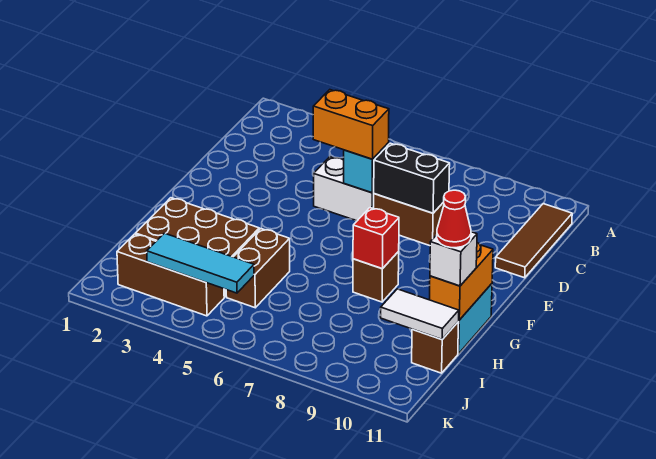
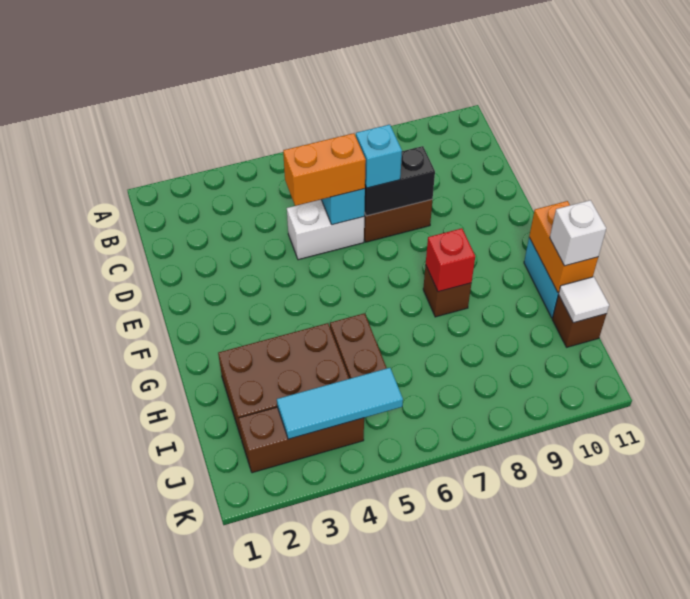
brown 1x3 tile [495,204,572,278] -> none
none -> cyan 1x1 brick [356,125,402,188]
red 1x1 cone [437,190,471,248] -> none
white 1x2 tile [381,289,459,339] -> white 1x1 tile [559,277,609,323]

